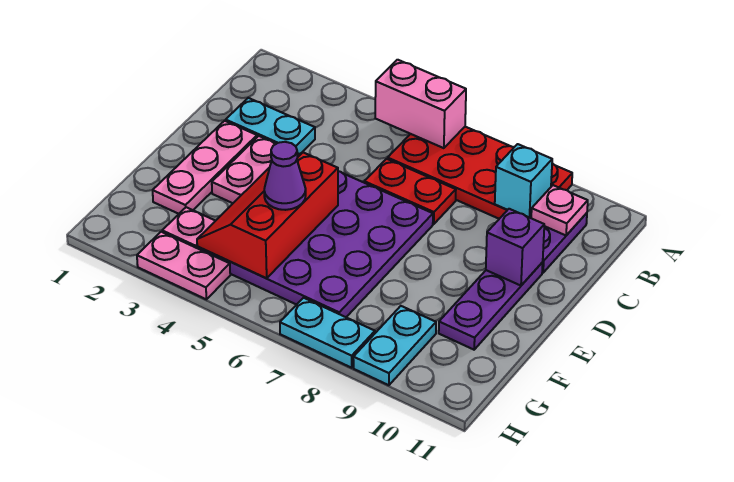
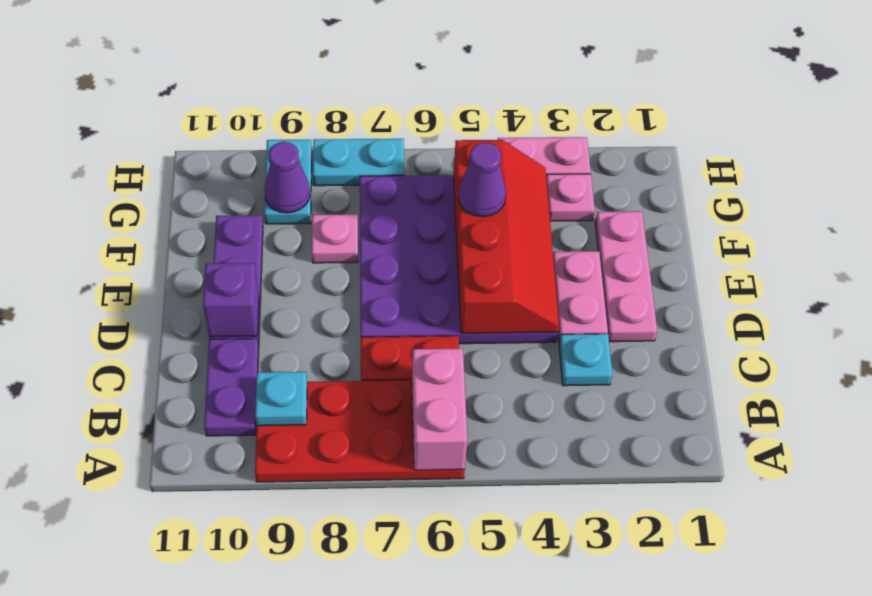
pink 1x2 brick [375,60,466,148] -> pink 1x2 brick turned to [412,349,467,470]
cyan 1x1 brick [495,144,552,218] -> cyan 1x1 plate [255,372,307,426]
pink 1x1 plate [531,185,588,235] -> pink 1x1 plate moved to [312,214,358,263]
cyan 1x2 plate [226,98,315,154] -> cyan 1x1 plate [559,334,612,386]
red 2x3 slope [197,153,338,278] -> red 2x4 slope [454,140,559,333]
none -> purple 1x1 cone [264,142,310,213]

